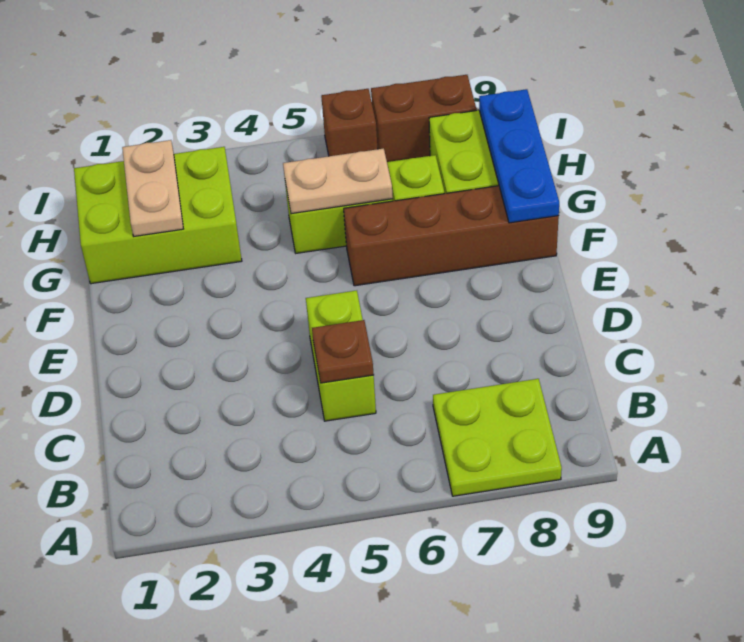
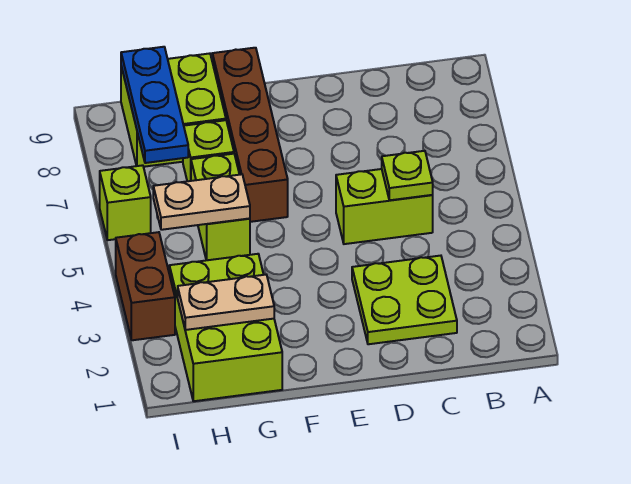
lime 2x2 plate [433,379,562,496] -> lime 2x2 plate moved to [352,256,457,344]
brown 1x1 plate [312,320,374,383] -> lime 1x1 plate [382,151,433,200]
blue 1x3 plate [479,89,559,223] -> blue 1x3 plate turned to [121,47,188,163]
tan 1x2 plate [283,149,393,214] -> tan 1x2 plate turned to [153,174,250,230]
brown 1x1 brick [321,89,377,156] -> lime 1x1 brick [100,165,151,240]
brown 1x2 brick [371,75,476,162] -> brown 1x2 brick moved to [116,232,175,340]

